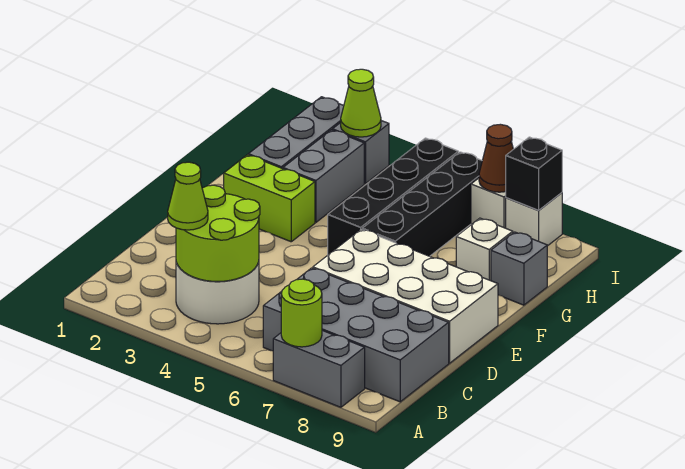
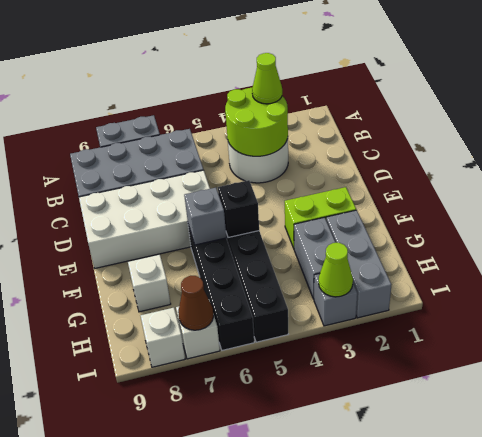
lime 1x1 round brick [281,279,322,347] -> none
grey 1x1 brick [491,232,547,305] -> grey 1x1 brick moved to [184,188,226,245]
black 1x1 brick [506,137,562,210] -> black 1x1 brick moved to [218,180,259,237]

